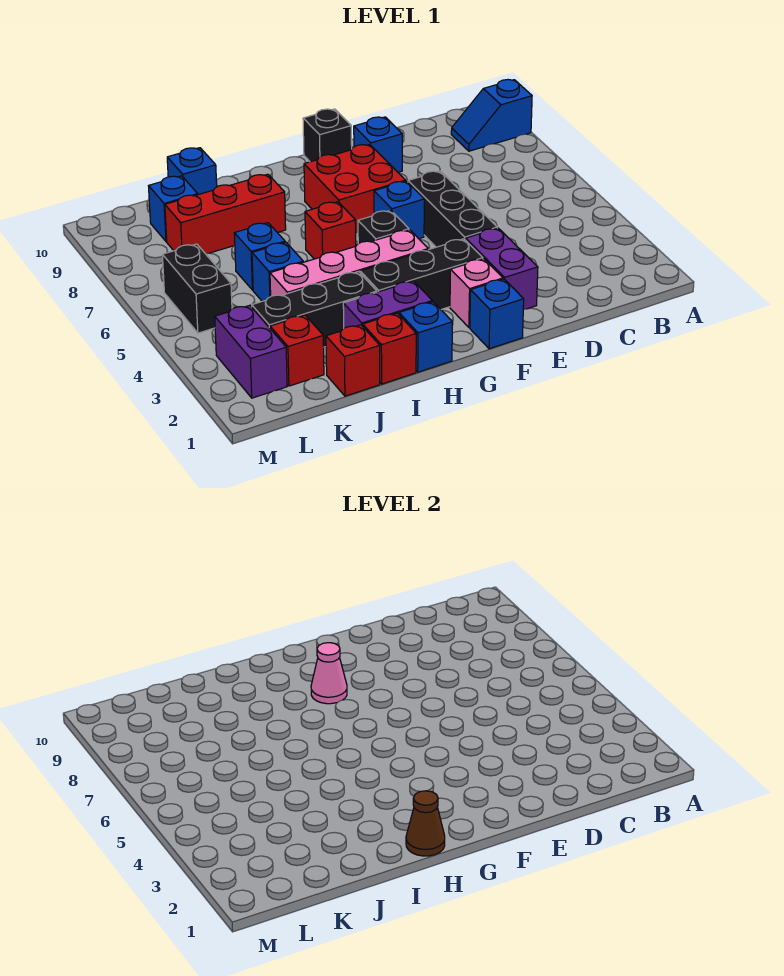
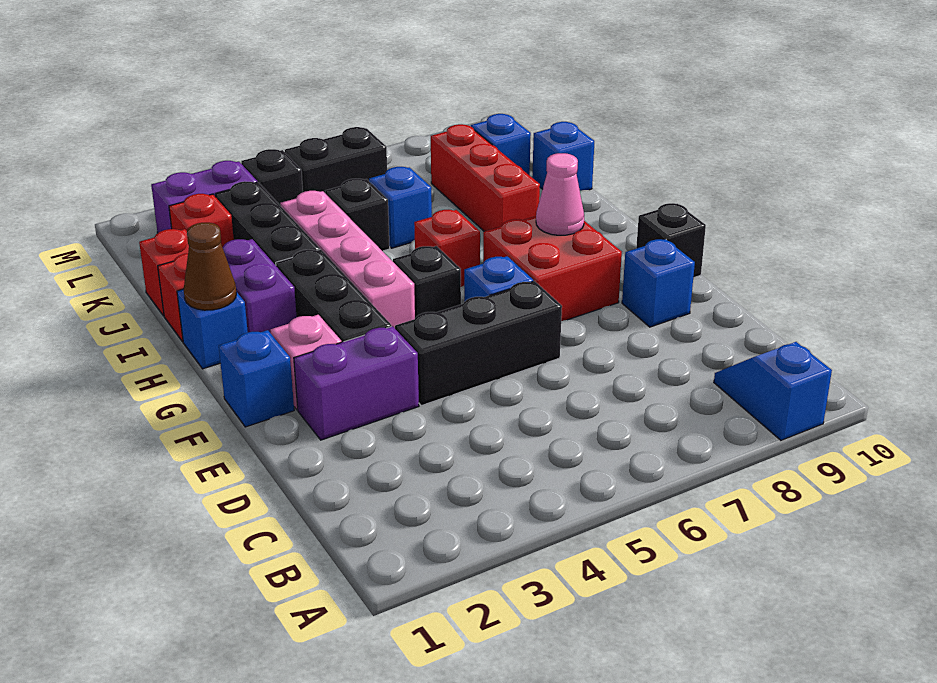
blue 1x1 brick [252,242,303,301] -> black 1x1 brick [325,179,390,251]
none -> black 1x1 brick [241,149,303,206]

